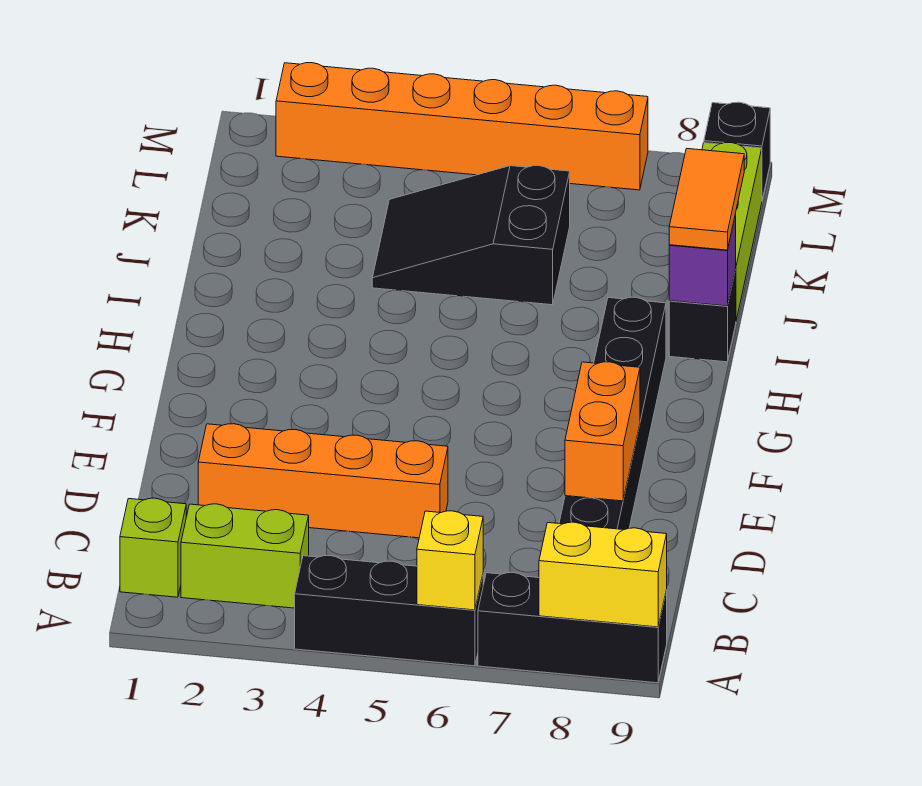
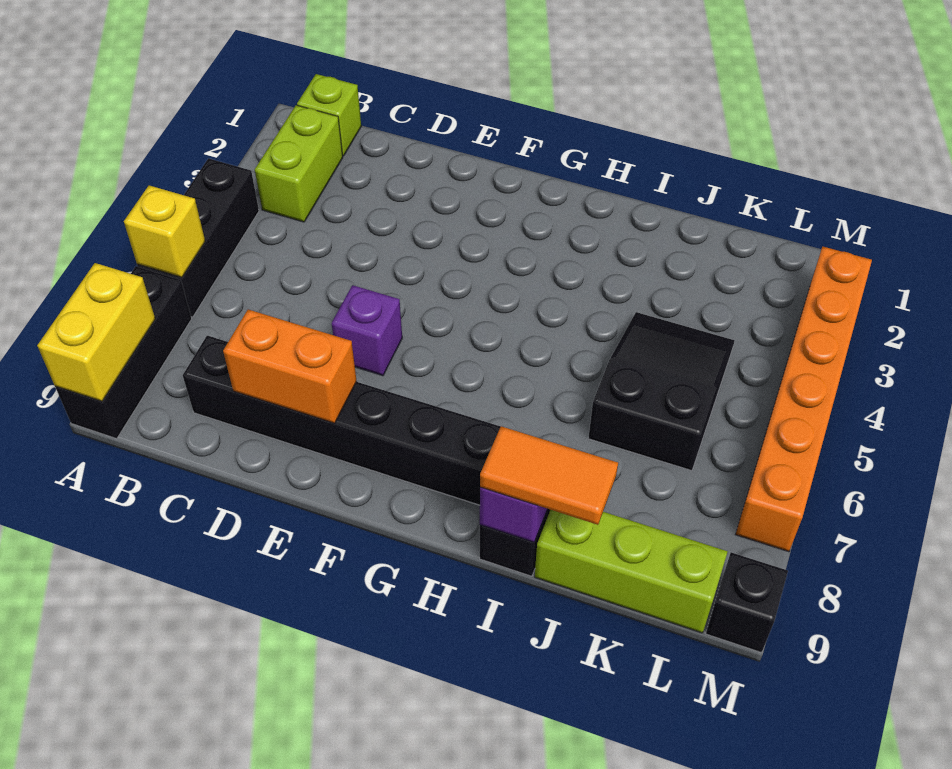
orange 1x4 brick [198,424,448,538] -> none
none -> purple 1x1 brick [332,285,402,376]

